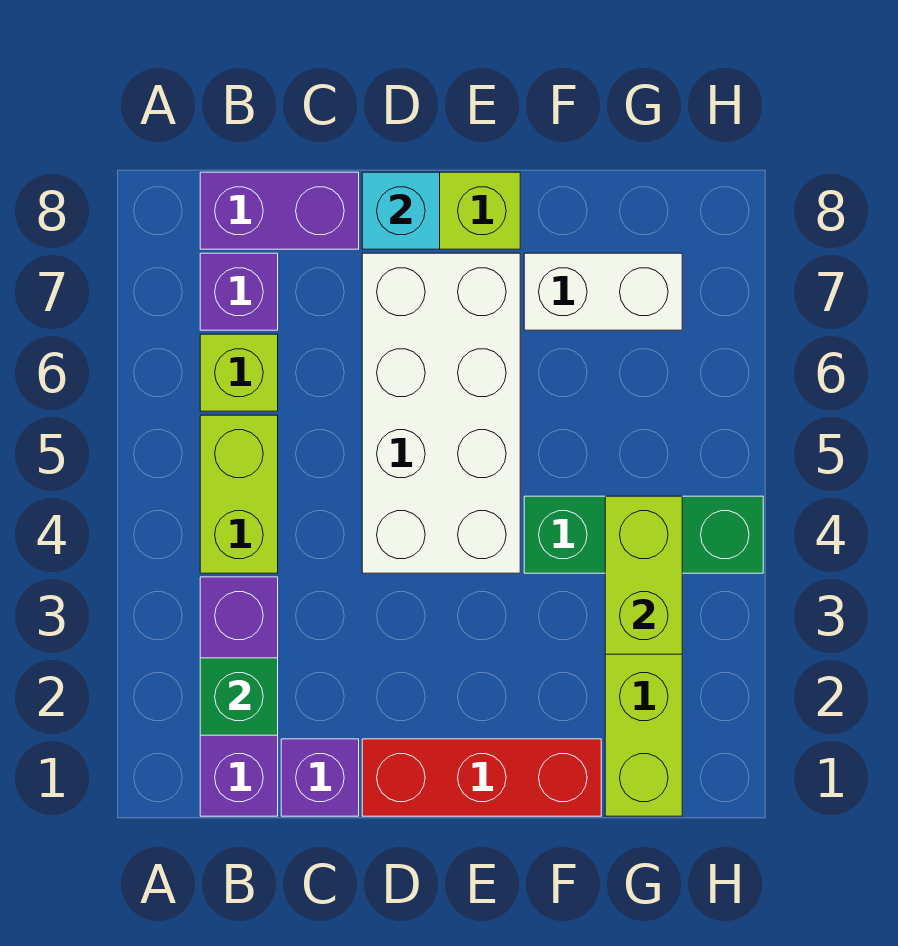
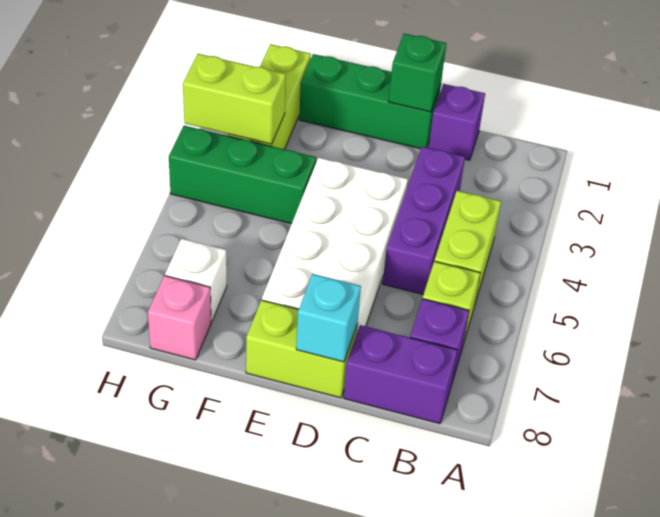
purple 1x3 brick [200,577,278,816] -> purple 1x3 brick moved to [383,147,465,294]
green 1x1 brick [200,658,278,735] -> green 1x1 brick moved to [389,34,446,112]
red 1x3 brick [362,739,601,816] -> green 1x3 brick [299,54,441,149]
white 1x2 brick [524,253,682,330] -> white 1x1 brick [165,239,227,322]
lime 1x2 brick [605,496,682,654] -> lime 1x2 brick turned to [183,54,286,144]
none -> pink 1x1 brick [148,276,211,360]

